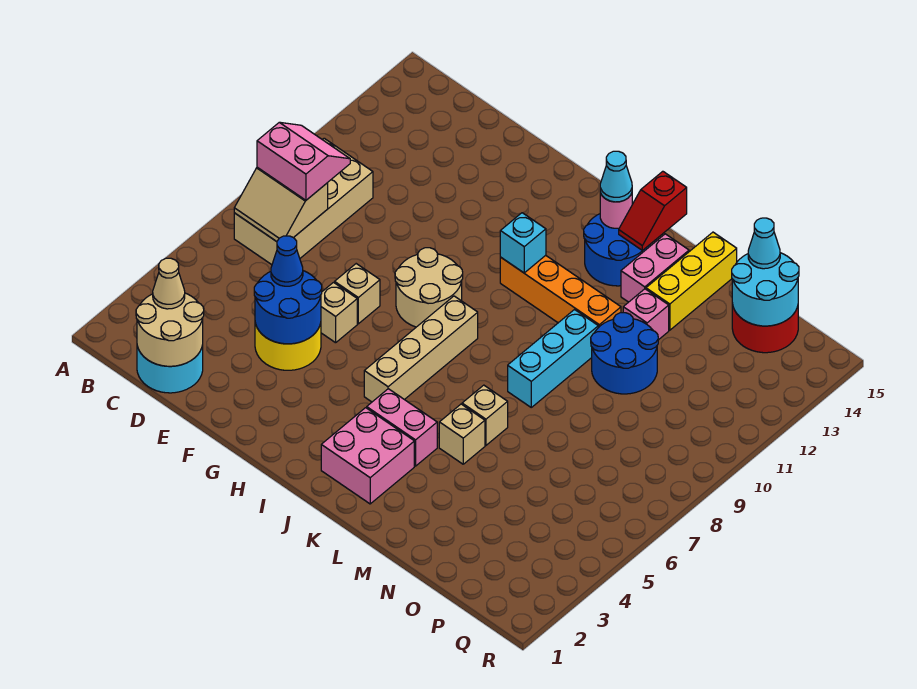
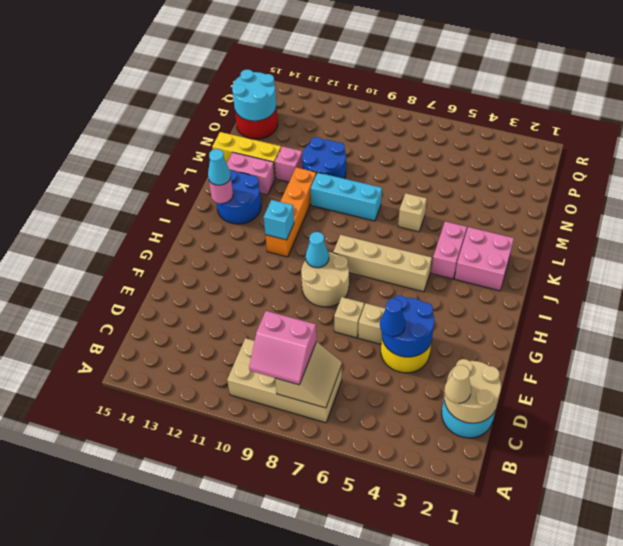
pink 2x2 slope [257,122,350,200] -> pink 2x2 slope turned to [249,311,316,385]
red 1x2 slope [619,171,687,251] -> none
tan 1x1 brick [439,404,485,464] -> none
cyan 1x1 cone [748,218,780,269] -> cyan 1x1 cone moved to [306,232,329,268]

